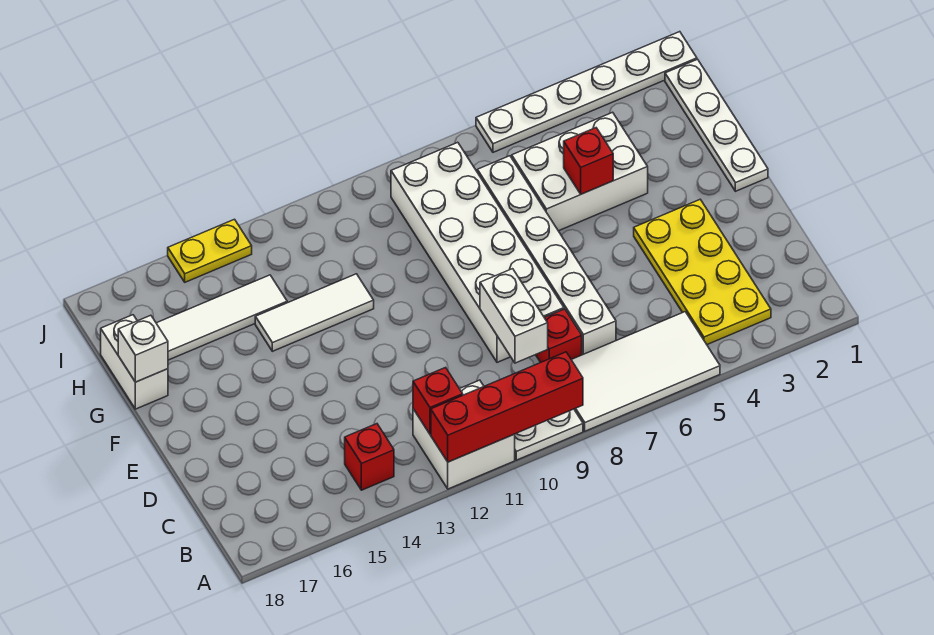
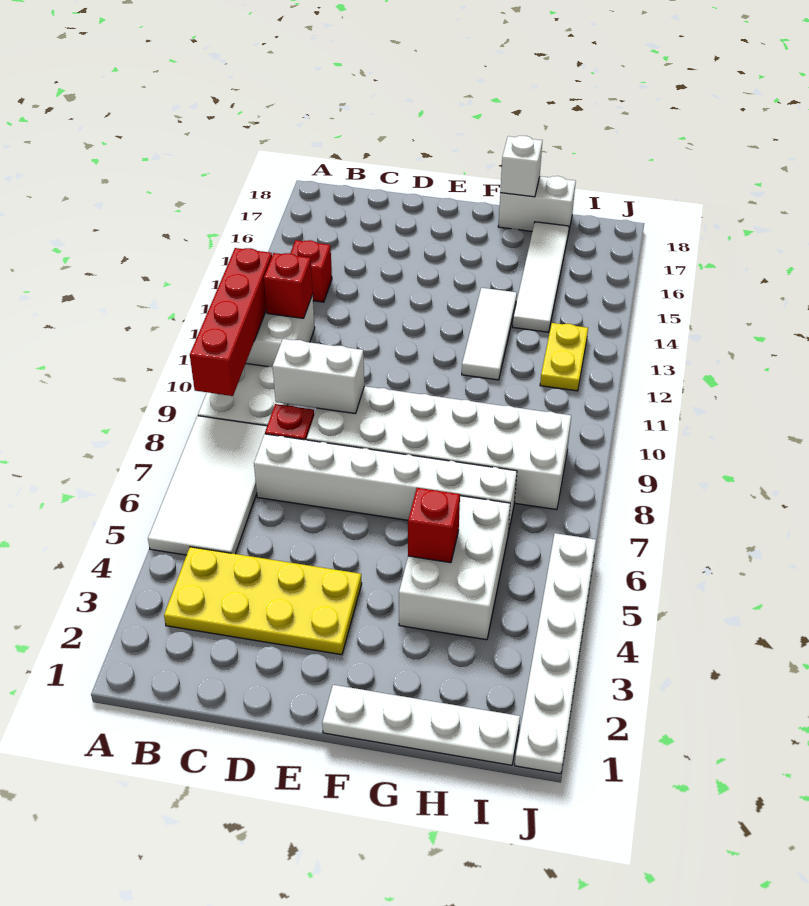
yellow 1x2 plate [168,219,252,282] -> yellow 1x2 plate moved to [540,323,588,391]

